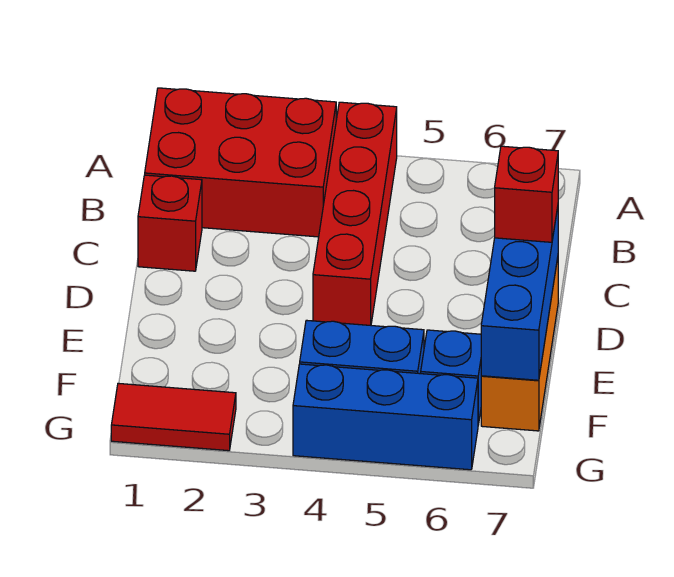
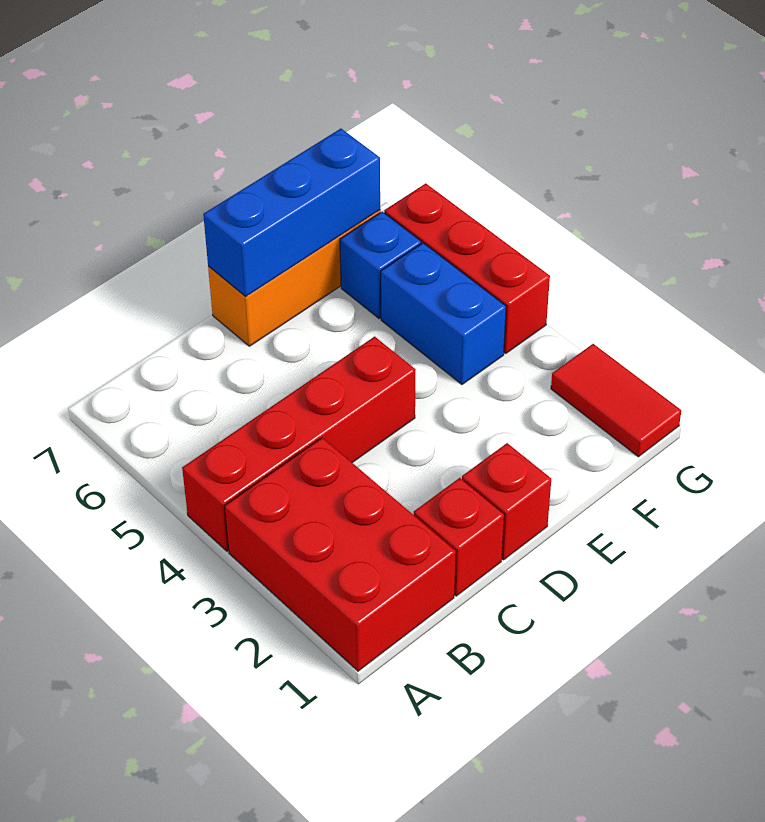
red 1x1 brick [495,146,558,242] -> red 1x1 brick moved to [462,443,551,560]
blue 1x3 brick [293,364,478,470] -> red 1x3 brick [384,183,550,353]

